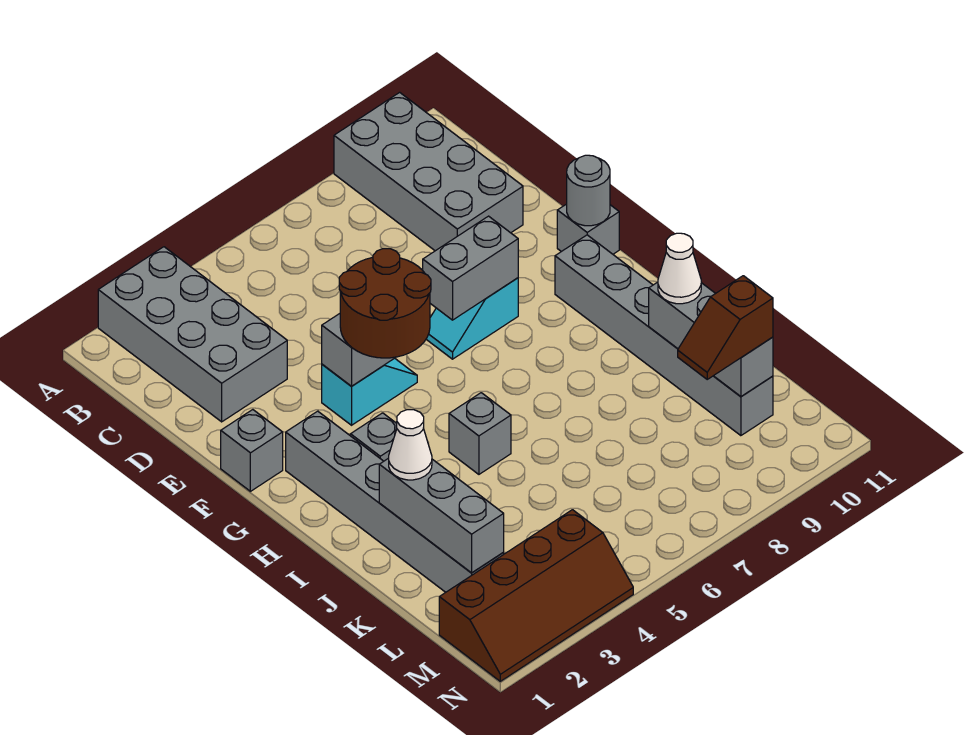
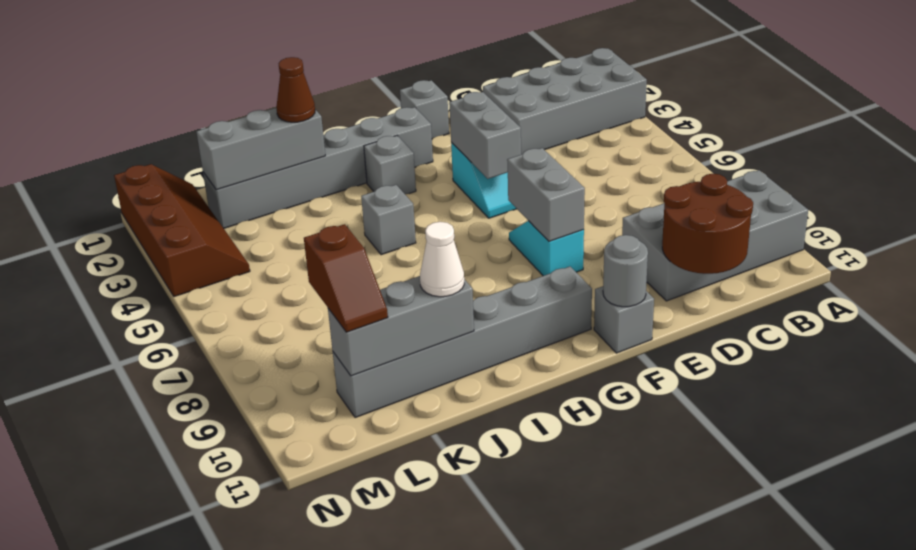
brown 2x2 round brick [339,249,431,358] -> brown 2x2 round brick moved to [662,174,753,274]
white 1x1 cone [389,410,432,480] -> brown 1x1 cone [276,57,315,122]
brown 1x2 slope [678,276,773,379] -> brown 1x2 slope turned to [304,224,388,332]
brown 2x4 slope [439,510,633,681] -> brown 2x4 slope turned to [114,164,250,297]

